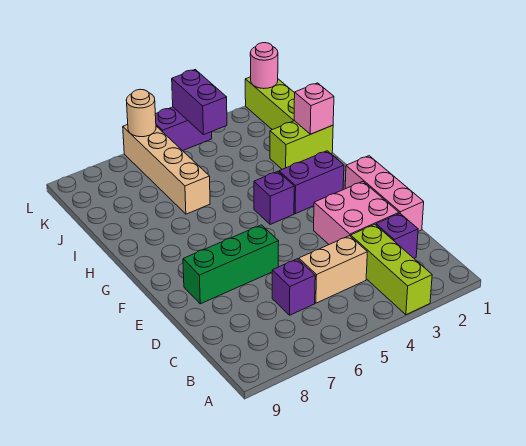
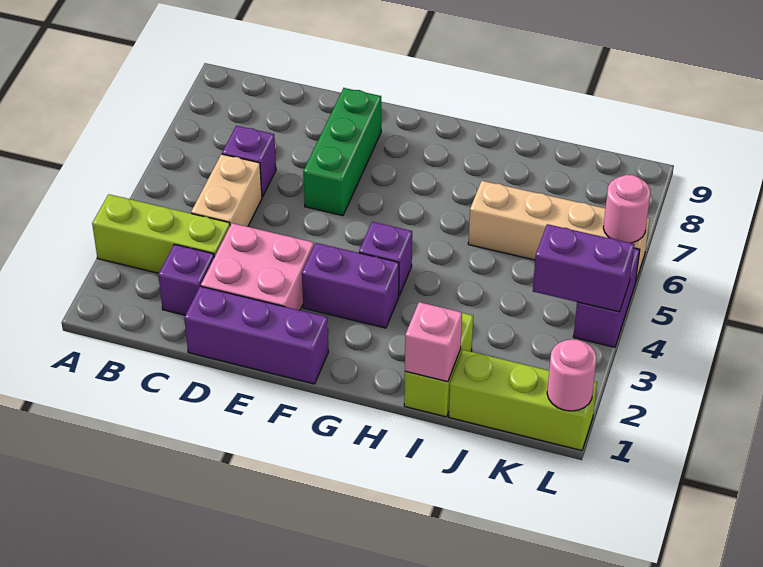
pink 1x3 brick [345,156,424,231] -> purple 1x3 brick [184,286,329,384]
purple 1x2 brick [279,151,344,214] -> purple 1x2 brick turned to [302,243,399,328]
tan 1x1 round brick [126,89,156,137] -> pink 1x1 round brick [603,175,651,243]

